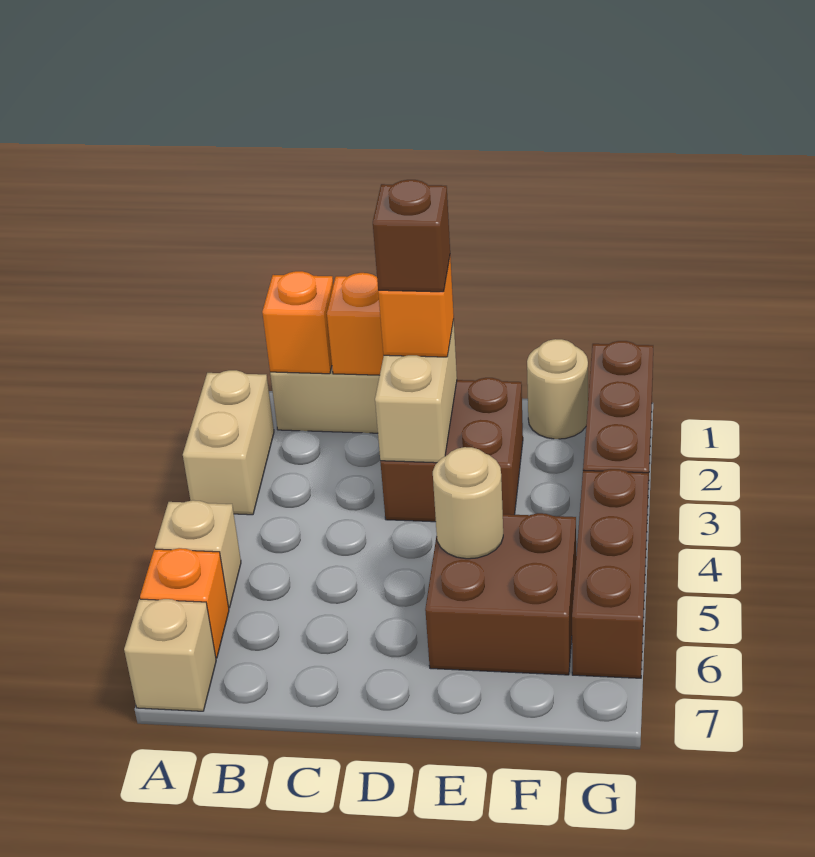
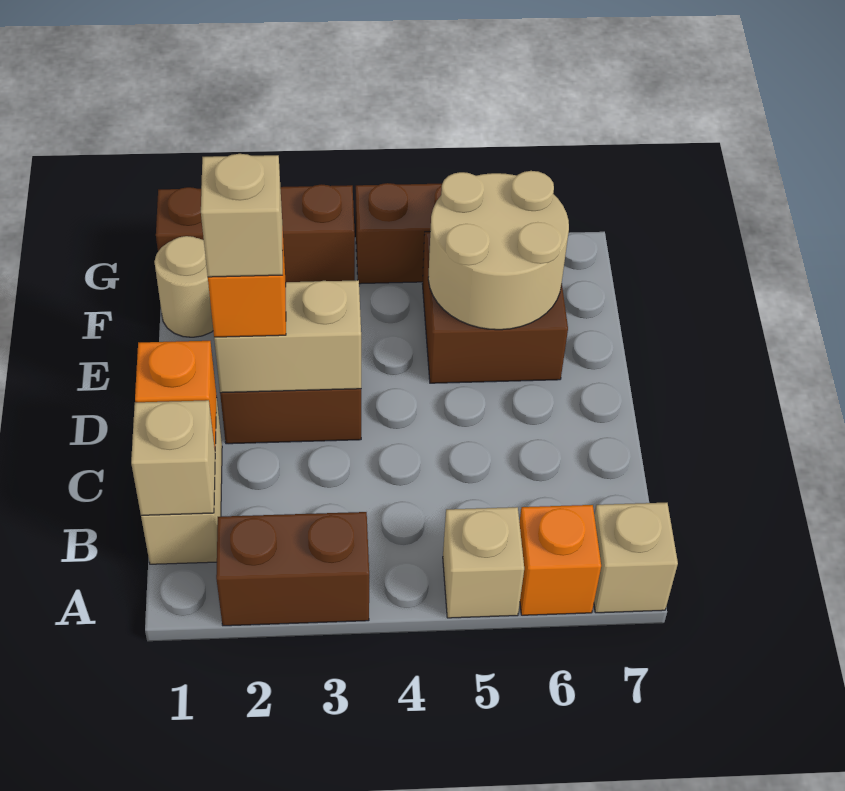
tan 1x2 brick [183,370,274,515] -> brown 1x2 brick [216,512,369,626]
orange 1x1 brick [262,271,333,374] -> tan 1x1 brick [131,400,215,515]
brown 1x1 brick [373,180,450,292] -> tan 1x1 brick [201,154,283,277]
tan 1x1 round brick [433,447,503,559] -> tan 2x2 round brick [428,171,569,330]

